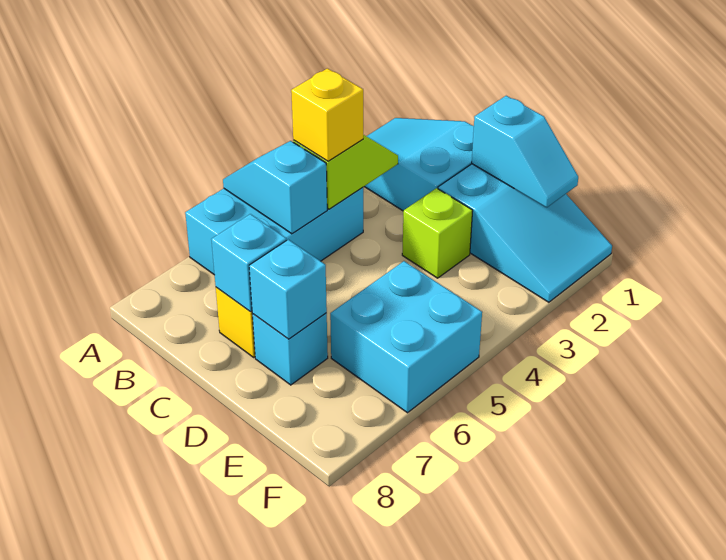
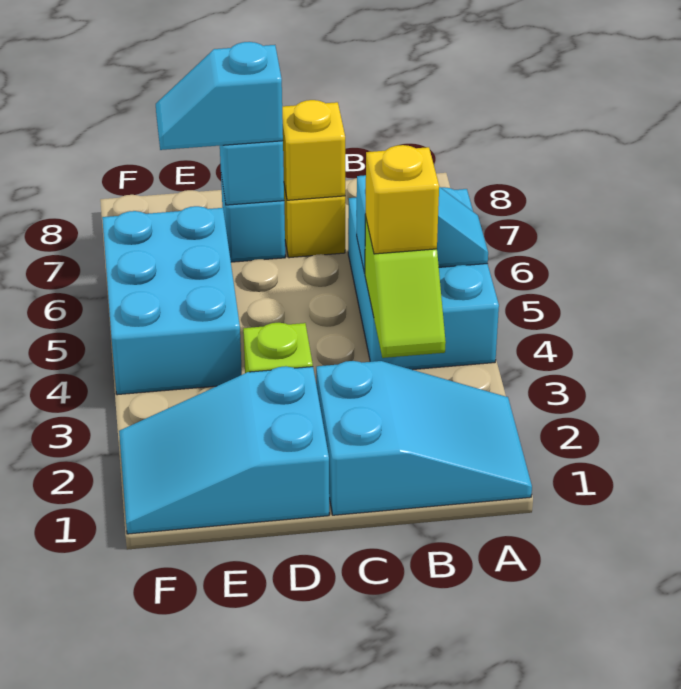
cyan 1x1 brick [211,214,286,312] -> yellow 1x1 brick [282,100,345,200]
cyan 1x2 slope [472,96,578,207] -> cyan 1x2 slope moved to [156,42,283,150]
cyan 2x2 brick [330,261,482,413] -> cyan 2x3 brick [102,206,242,395]

